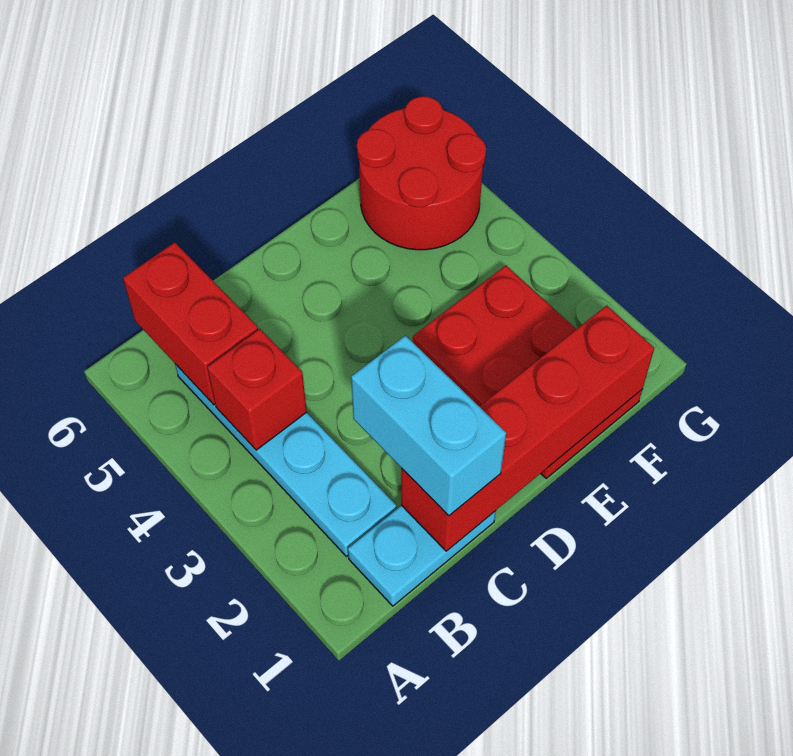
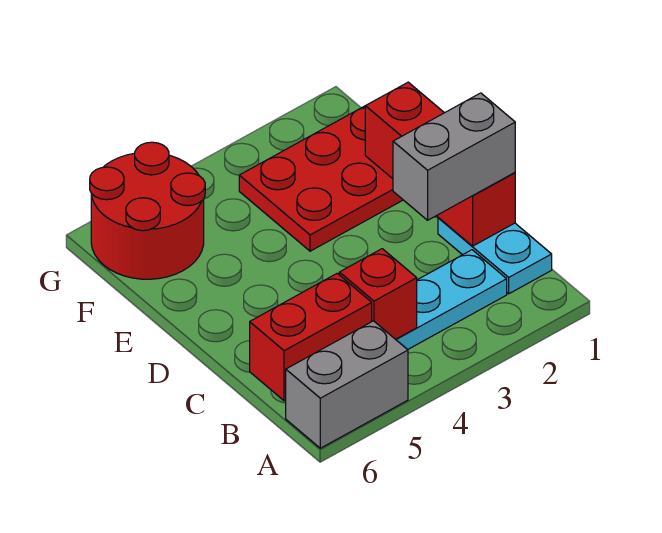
none -> grey 1x2 brick [286,321,408,448]
red 1x4 brick [401,305,654,551] -> red 1x3 brick [365,82,515,246]
cyan 1x2 brick [351,336,506,516] -> grey 1x2 brick [393,93,515,220]

